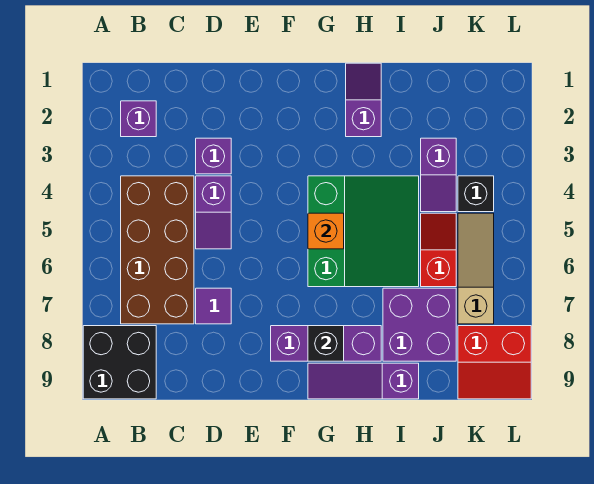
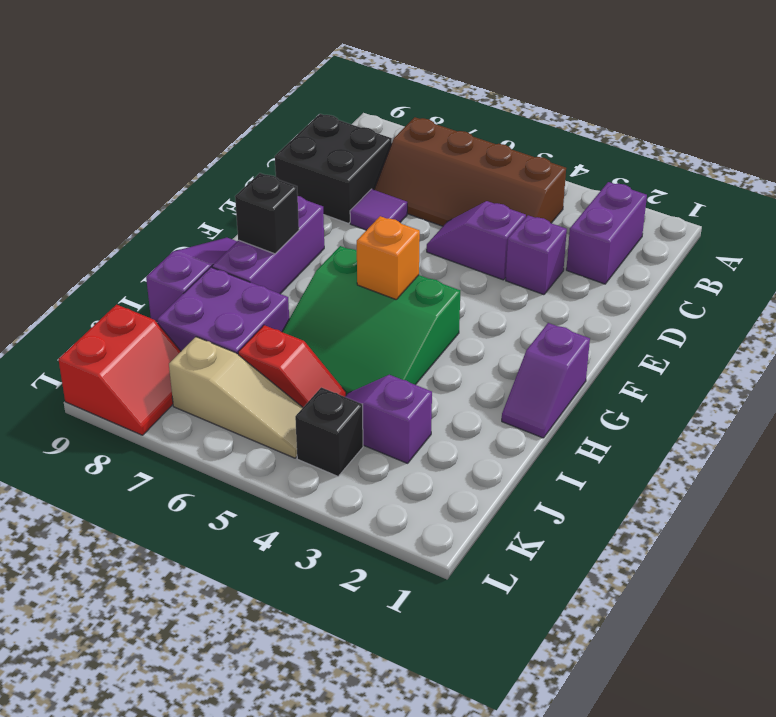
black 2x2 brick [83,326,156,399] -> black 2x2 brick moved to [275,114,392,224]
purple 1x1 brick [121,101,156,137] -> purple 1x2 brick [566,182,647,284]
brown 2x4 brick [121,176,194,324] -> brown 2x4 slope [374,117,566,226]
purple 1x2 slope [346,63,381,137] -> purple 1x2 slope turned to [502,323,590,438]
red 2x2 slope [458,326,531,399] -> red 2x2 slope turned to [58,305,181,435]

